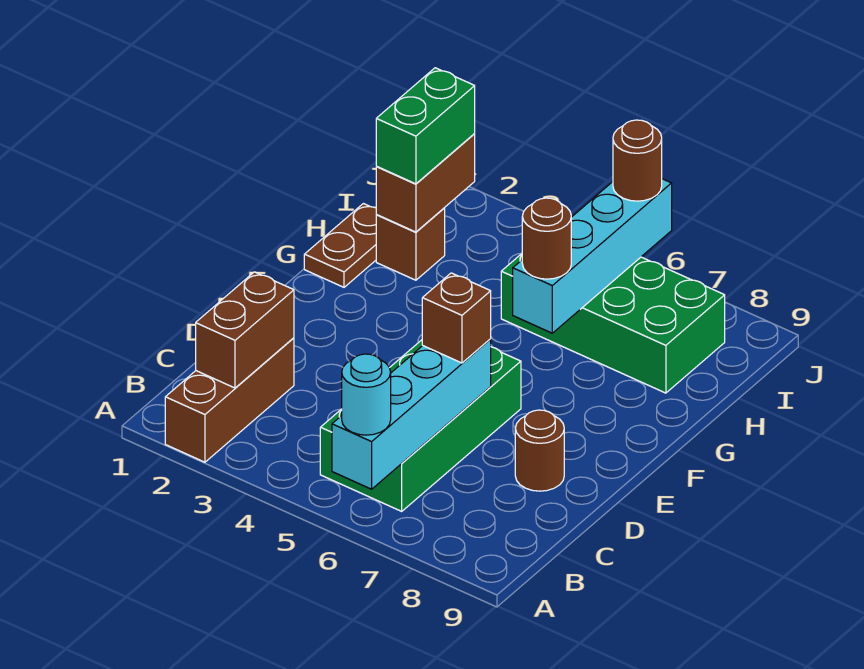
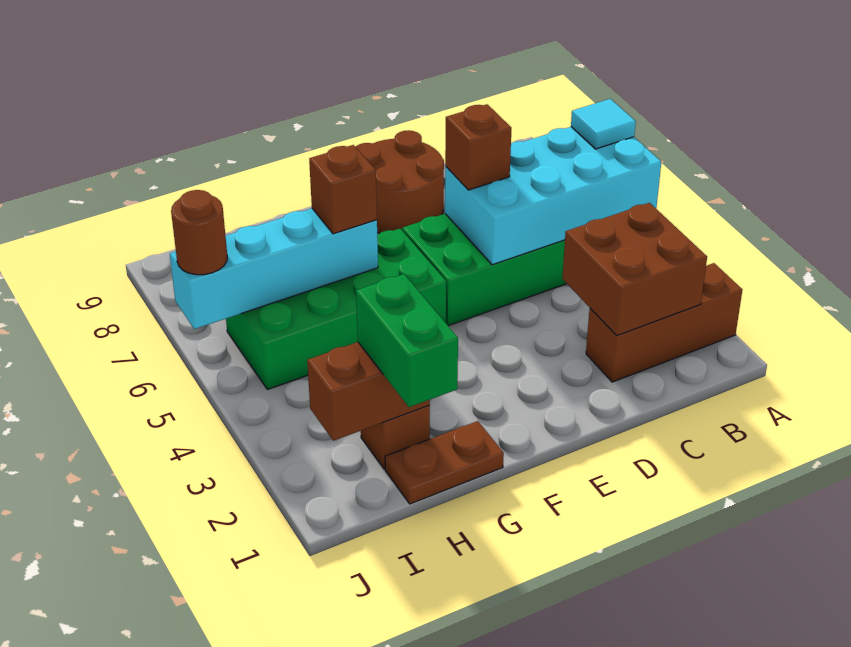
cyan 1x4 brick [332,339,491,489] -> cyan 2x4 brick [445,127,661,265]
cyan 1x1 round brick [342,354,391,435] -> cyan 1x1 tile [571,99,636,149]
brown 1x2 brick [196,272,294,388] -> brown 2x2 brick [562,203,707,335]
brown 1x1 round brick [515,410,564,491] -> brown 2x2 round brick [356,130,444,233]
brown 1x1 round brick [522,198,571,279] -> brown 1x1 brick [309,145,377,234]
green 1x2 brick [376,68,475,184] -> green 1x2 brick turned to [356,274,458,407]
green 2x4 brick [501,254,725,393] -> green 2x4 brick turned to [226,229,446,390]

